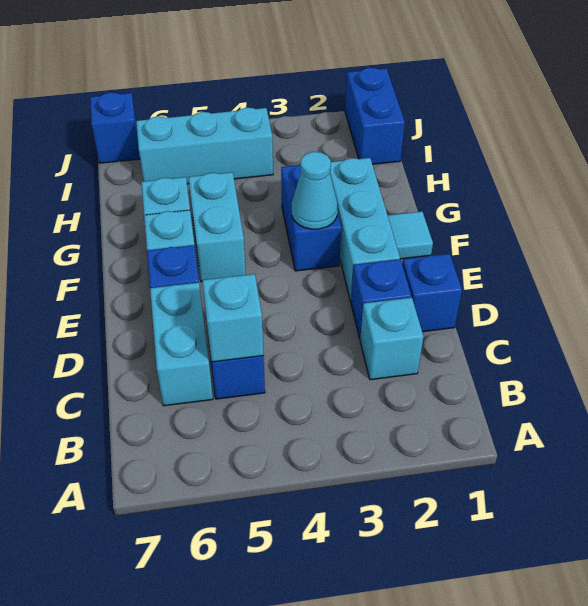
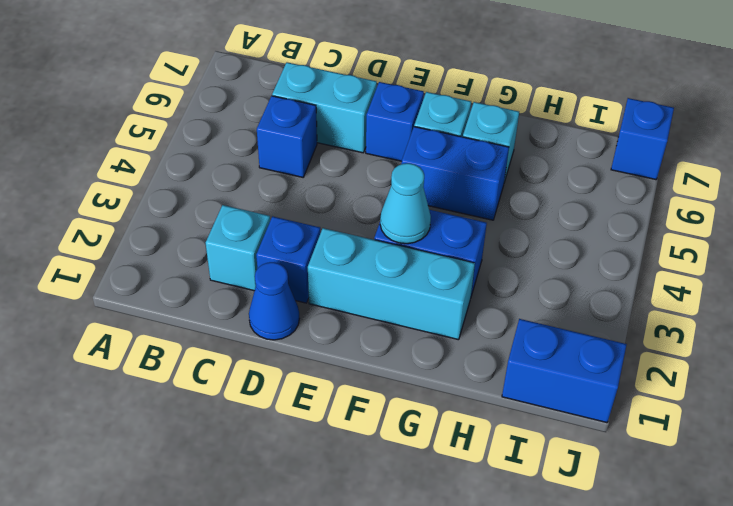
cyan 1x1 brick [202,274,264,362] -> none
blue 1x1 brick [402,254,462,332] -> blue 1x1 cone [249,262,299,340]
cyan 1x1 tile [388,212,433,259] -> none
cyan 1x2 brick [188,172,246,282] -> blue 1x2 brick [401,127,509,220]
cyan 1x3 brick [136,108,273,184] -> none

